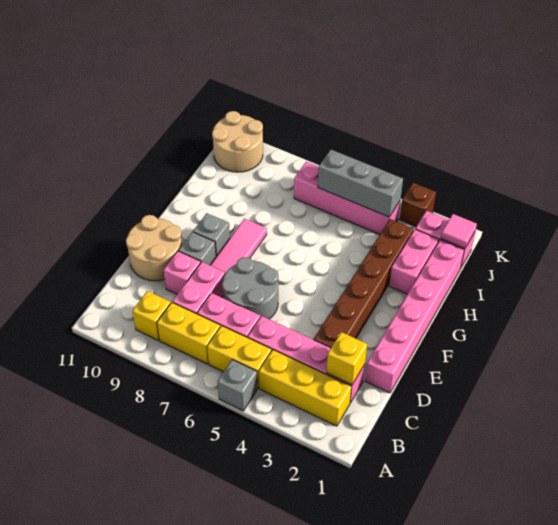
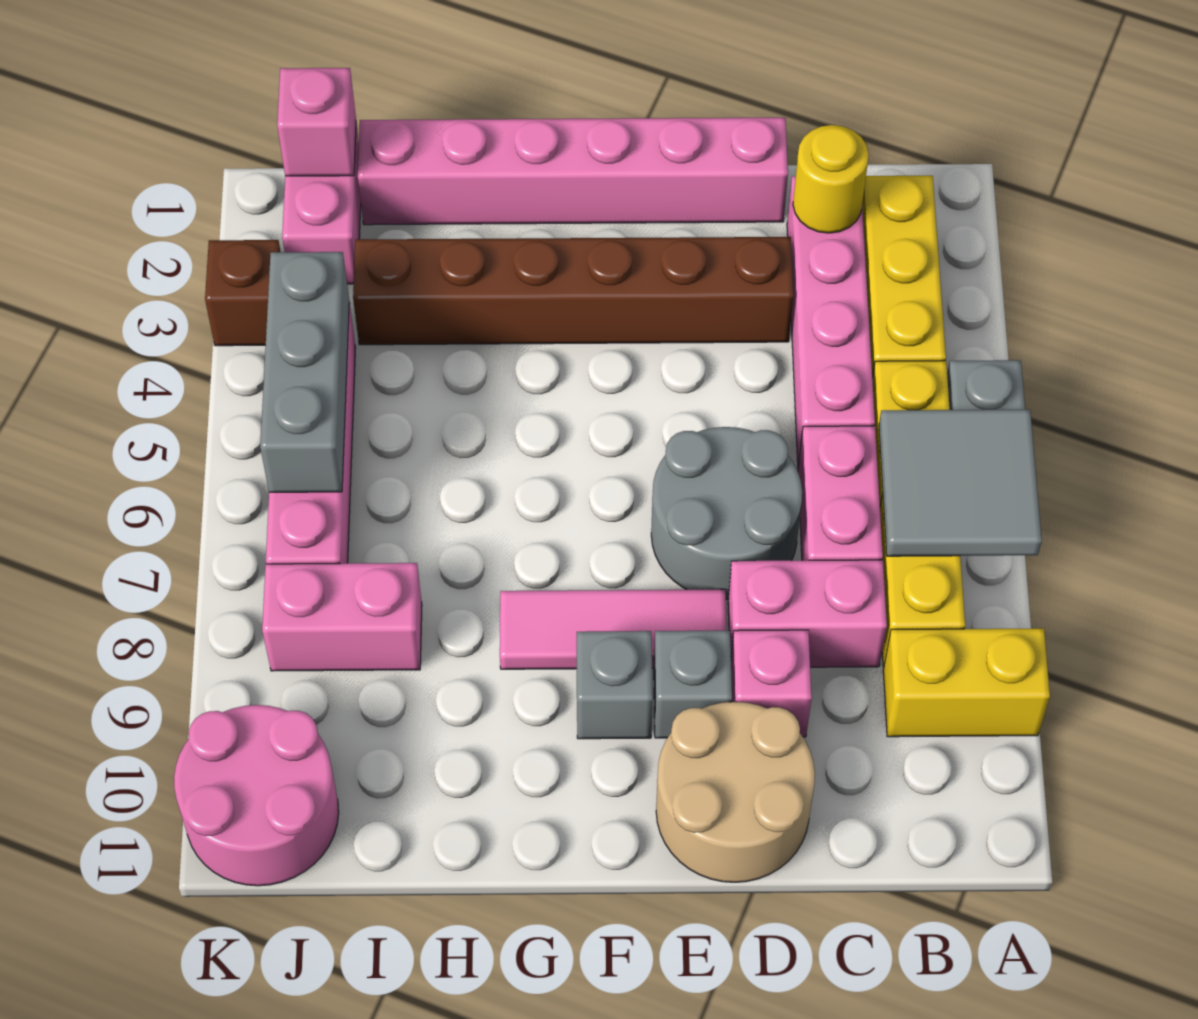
none -> grey 2x2 tile [879,410,1042,556]
yellow 1x1 brick [132,291,171,340] -> yellow 1x2 brick [883,628,1050,737]
yellow 1x1 brick [327,332,367,385] -> yellow 1x1 round brick [793,125,869,233]
pink 1x2 brick [389,229,439,294] -> pink 1x2 brick moved to [262,563,422,671]
pink 1x1 tile [441,214,477,248] -> pink 1x1 brick [277,68,356,176]
tan 2x2 round brick [212,111,263,172] -> pink 2x2 round brick [174,705,339,886]

